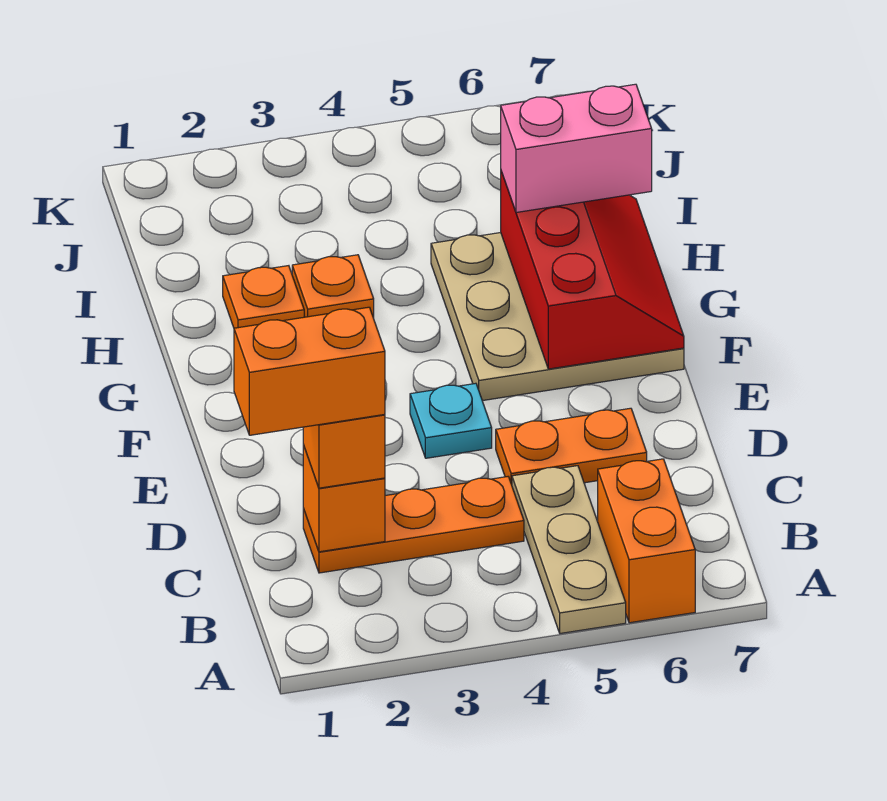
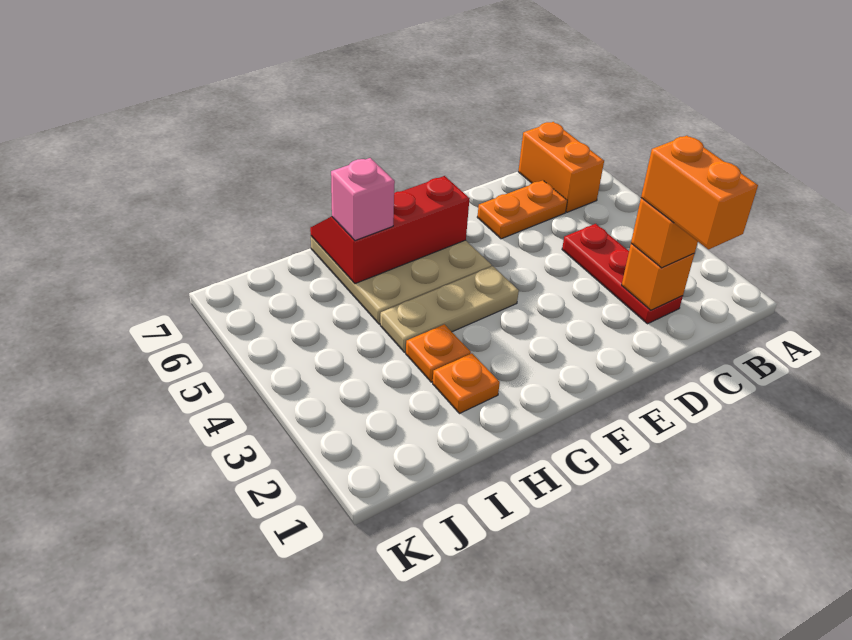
tan 1x3 plate [512,466,626,633] -> tan 1x3 plate moved to [380,266,519,352]
orange 1x2 brick [598,459,695,623] -> orange 1x2 brick turned to [518,122,604,212]
orange 1x3 plate [303,477,524,573] -> red 1x3 plate [562,224,683,324]
orange 1x2 plate [496,408,647,485] -> orange 1x2 plate turned to [477,180,567,239]
cyan 1x1 plate [410,383,492,458] -> none
pink 1x2 brick [501,84,652,212] -> pink 1x1 brick [331,158,395,240]

